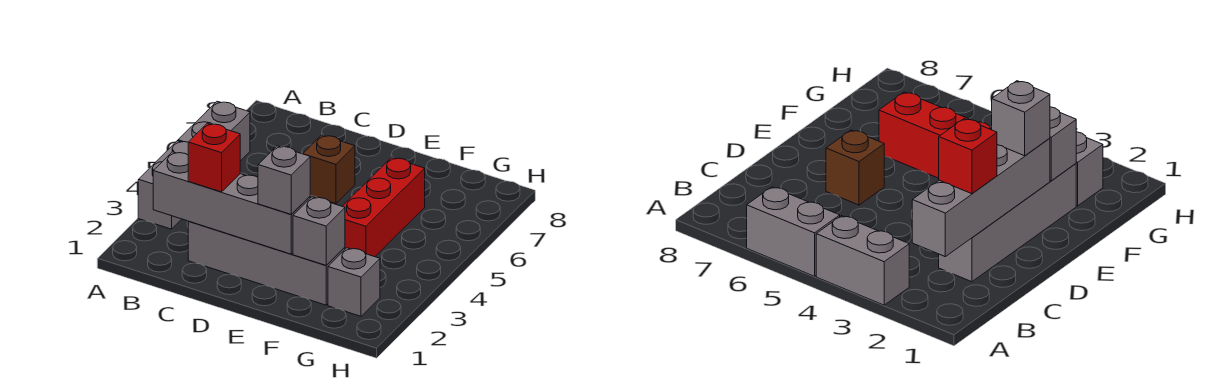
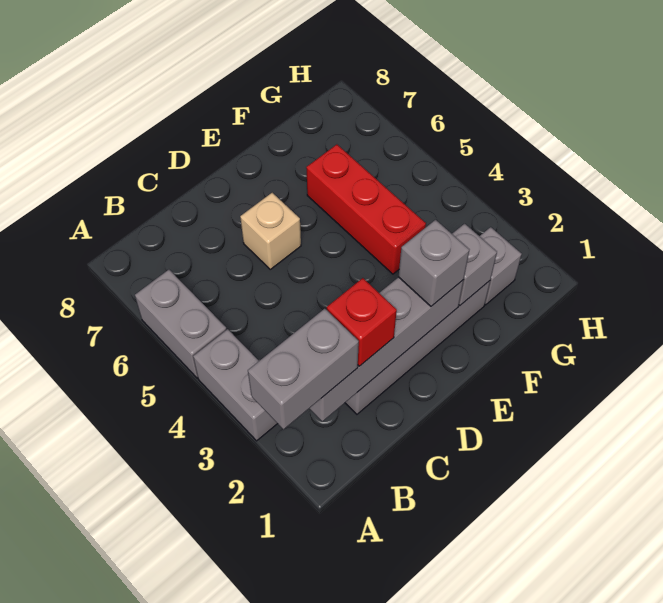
none -> grey 1x2 brick [248,309,359,429]
brown 1x1 brick [303,135,355,204] -> tan 1x1 brick [240,193,301,269]

